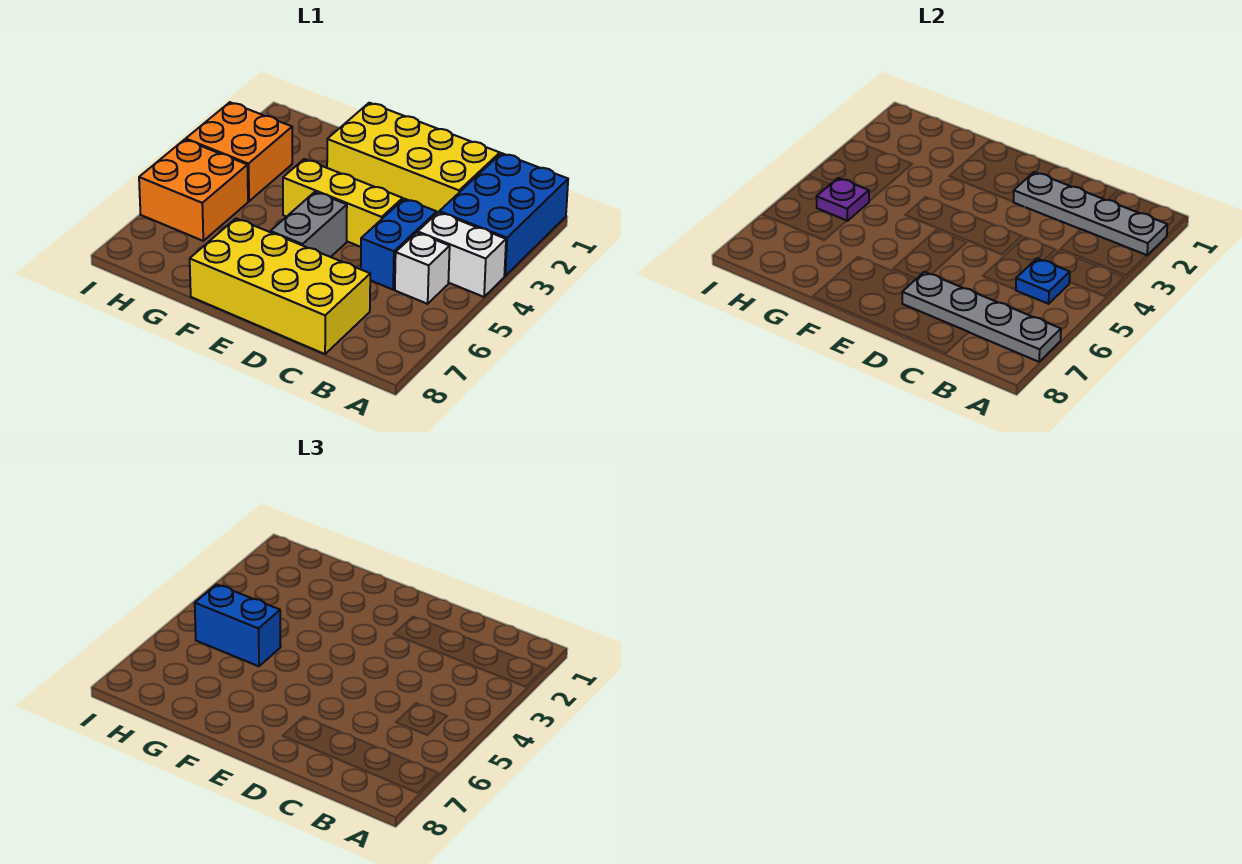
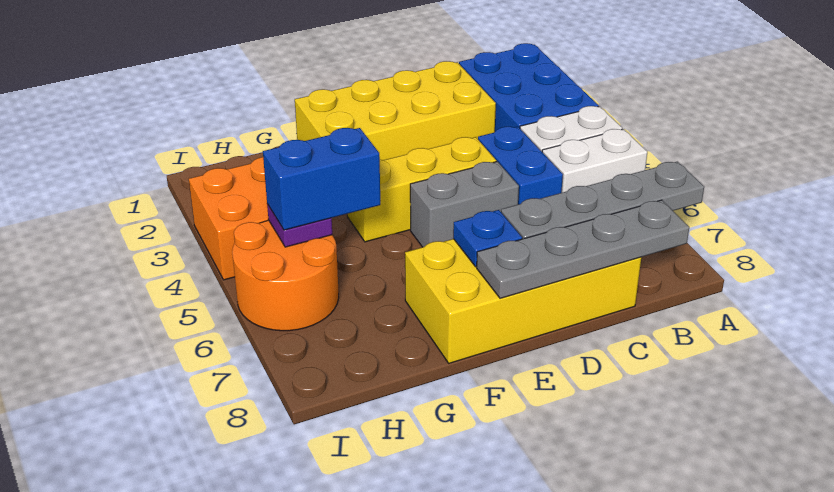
grey 1x4 plate [1014,172,1167,255] -> grey 1x4 plate moved to [477,200,689,298]
white 1x1 brick [395,233,450,304] -> white 1x2 brick [542,129,647,193]
blue 1x1 plate [1016,258,1070,304] -> blue 1x1 plate moved to [453,210,522,267]
grey 1x2 brick [270,192,347,257] -> grey 1x2 brick turned to [410,162,519,247]
orange 2x2 brick [139,139,248,241] -> orange 2x2 round brick [232,220,339,331]

